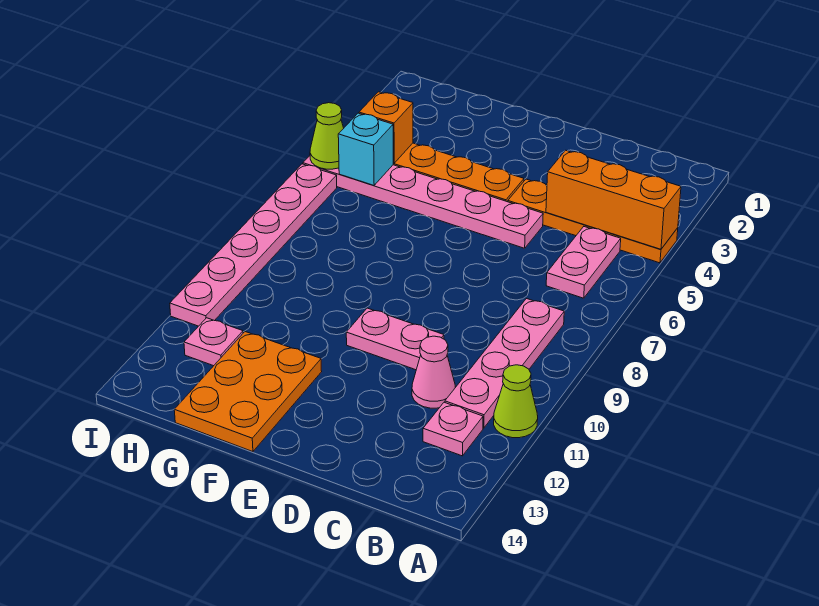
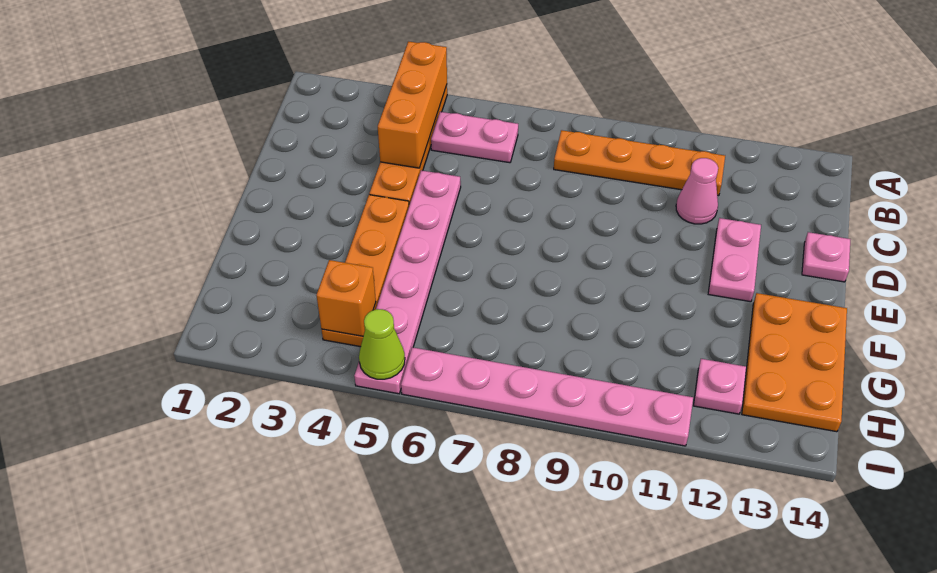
lime 1x1 cone [494,365,538,438] -> none
pink 1x4 plate [445,299,564,428] -> orange 1x4 plate [554,130,725,196]
pink 1x1 plate [423,402,483,456] -> pink 1x1 plate moved to [802,232,850,282]
pink 1x2 plate [346,308,444,370] -> pink 1x2 plate moved to [708,218,761,302]
orange 2x3 plate [174,332,322,452] -> orange 2x3 plate turned to [742,293,847,432]
cyan 1x1 brick [338,113,394,186] -> none

